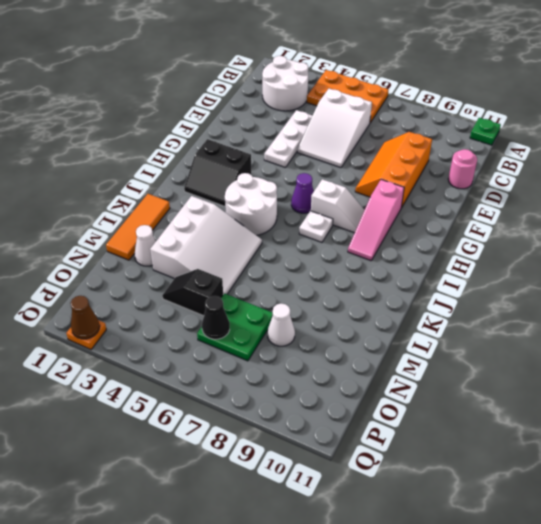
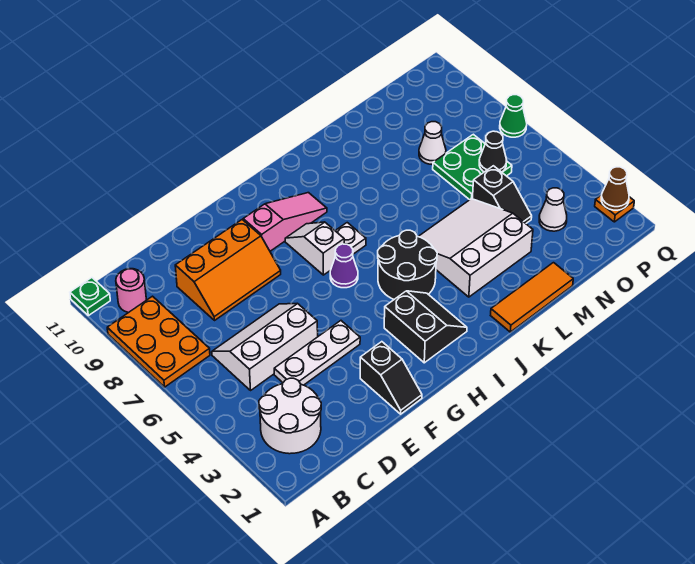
orange 2x3 plate [307,70,388,123] -> orange 2x3 plate moved to [107,296,210,387]
white 2x3 slope [297,89,372,168] -> white 2x3 slope turned to [212,304,318,390]
pink 1x1 round brick [448,149,477,189] -> pink 1x1 round brick moved to [116,269,146,313]
none -> black 1x2 slope [360,342,422,414]
white 2x2 round brick [225,173,277,235] -> black 2x2 round brick [378,230,437,299]
white 1x1 cone [135,225,156,266] -> white 1x1 cone moved to [539,188,567,231]
none -> green 1x1 cone [500,95,527,137]

